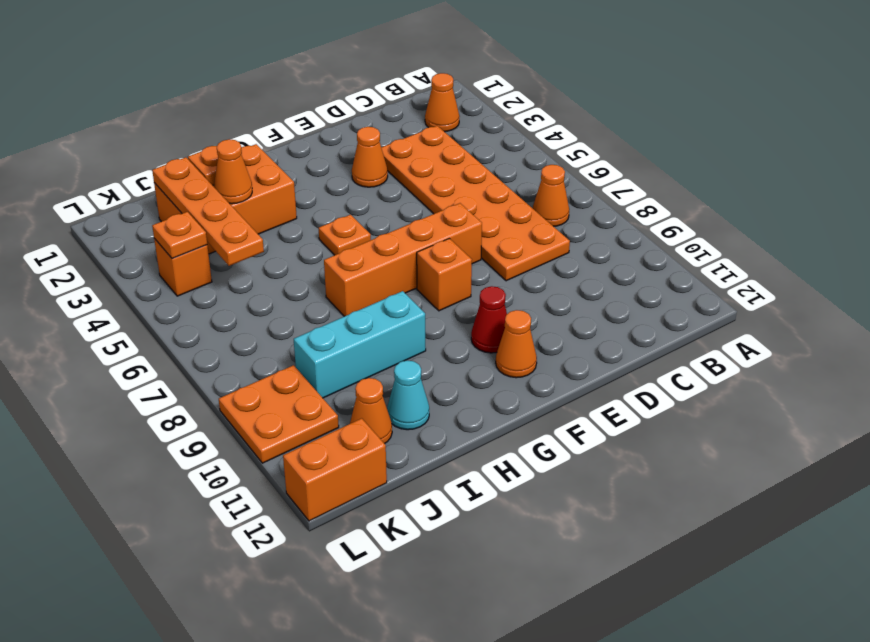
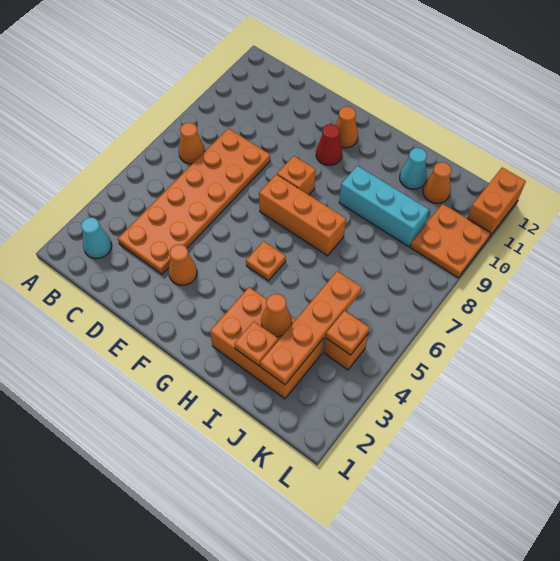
orange 1x1 cone [425,73,460,132] -> cyan 1x1 cone [81,217,112,259]
orange 1x4 brick [324,203,482,316] -> orange 1x3 brick [259,174,346,256]
orange 1x2 brick [283,418,387,521] -> orange 1x2 brick turned to [467,167,526,237]

